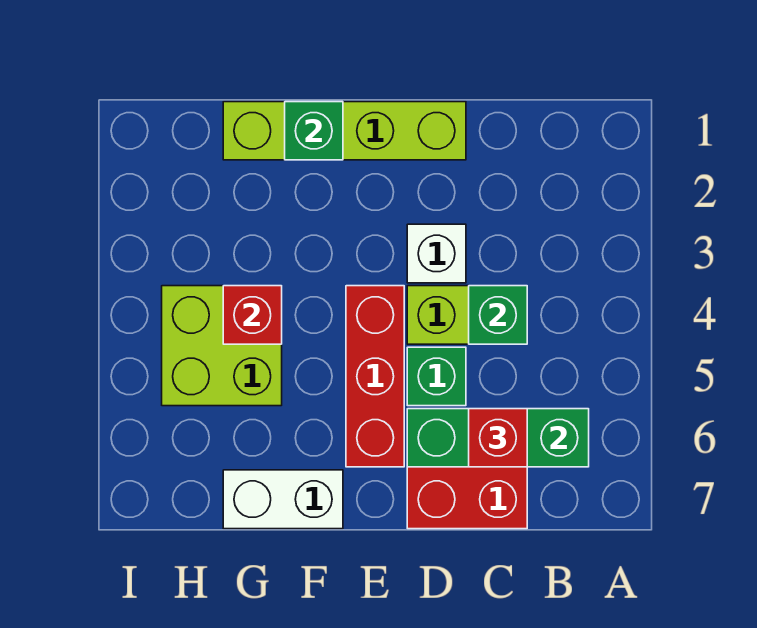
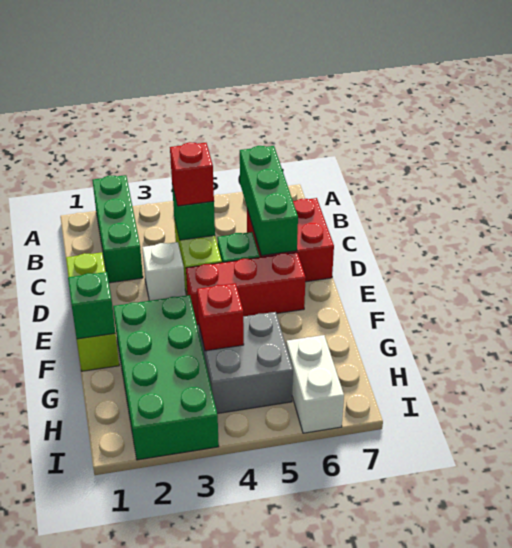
none -> green 1x3 brick [92,175,143,283]
red 1x1 brick [469,409,527,467] -> red 1x1 brick moved to [170,142,214,206]
lime 1x4 brick [223,102,466,160] -> lime 1x3 brick [66,252,119,371]
none -> green 2x4 brick [113,295,219,460]
white 1x2 brick [223,470,343,529] -> white 1x2 brick moved to [286,335,344,433]
lime 2x2 brick [162,286,282,406] -> grey 2x2 brick [199,312,293,414]

